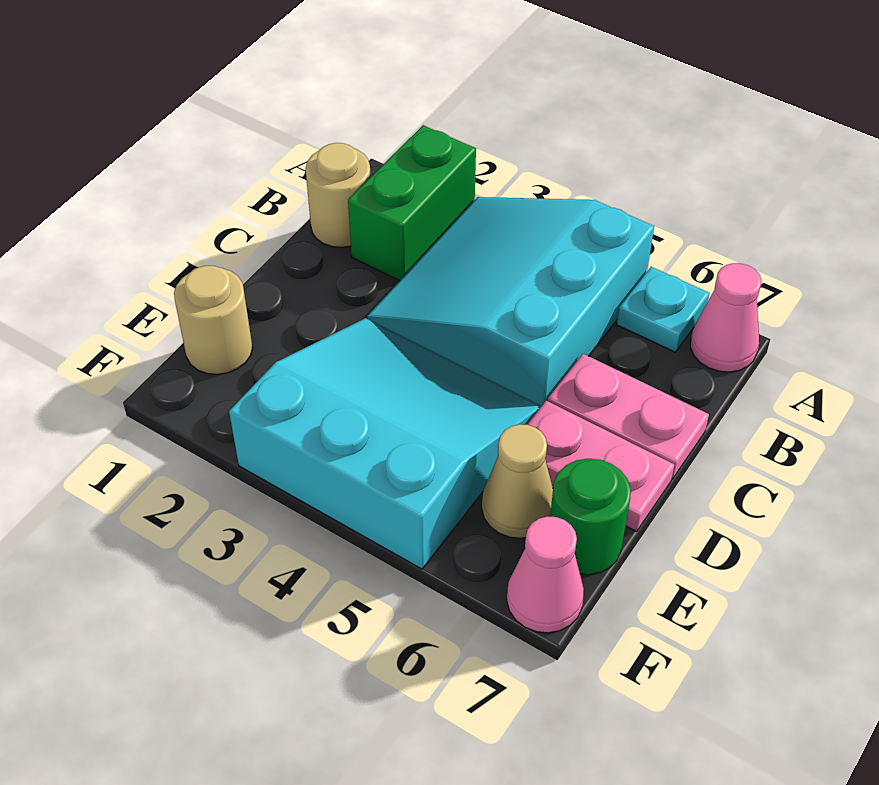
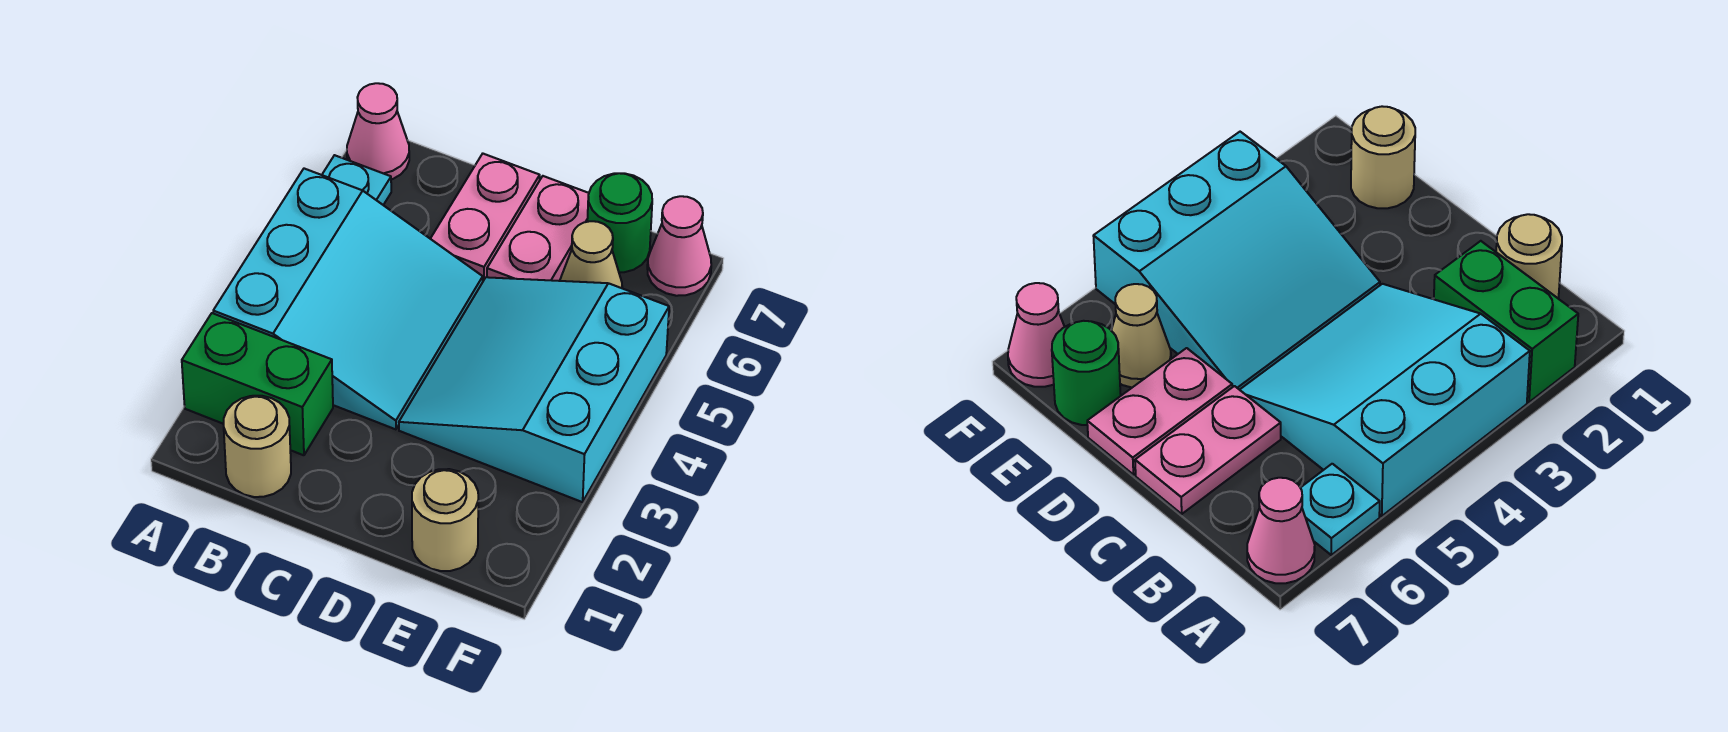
cyan 3x3 slope [367,197,654,406] -> cyan 3x3 slope turned to [213,169,483,429]

